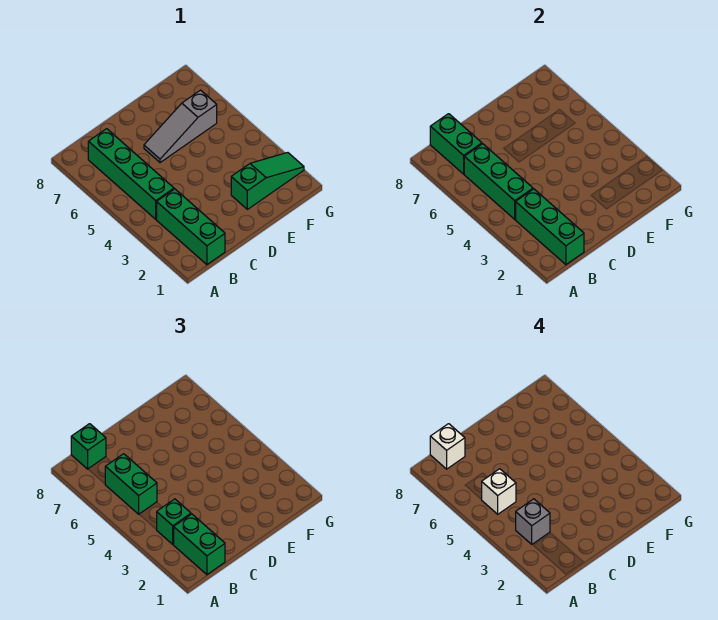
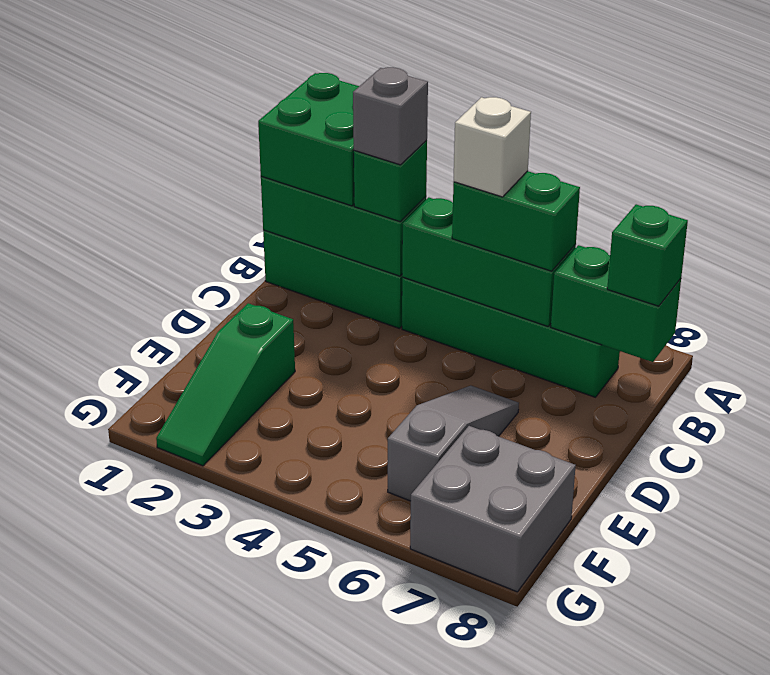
green 1x2 brick [173,514,225,575] -> green 2x2 brick [258,73,359,206]
white 1x1 brick [430,424,465,469] -> none
none -> grey 2x2 brick [410,426,576,592]

